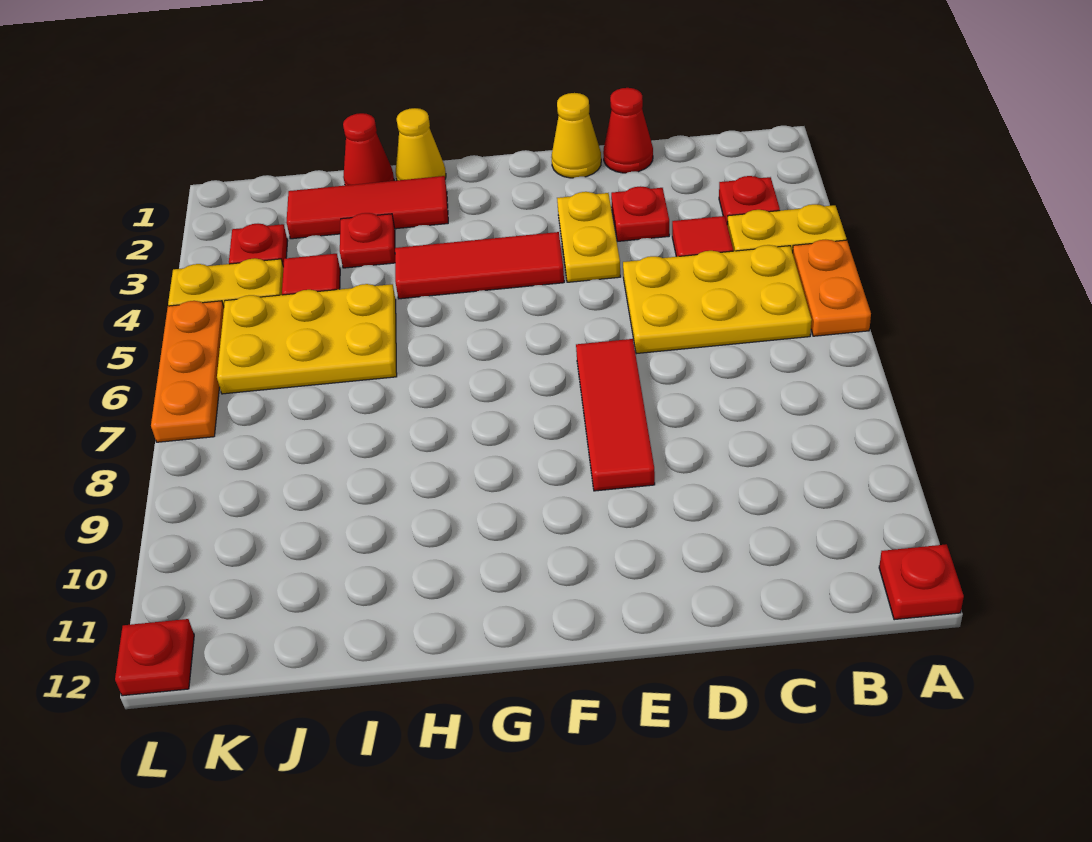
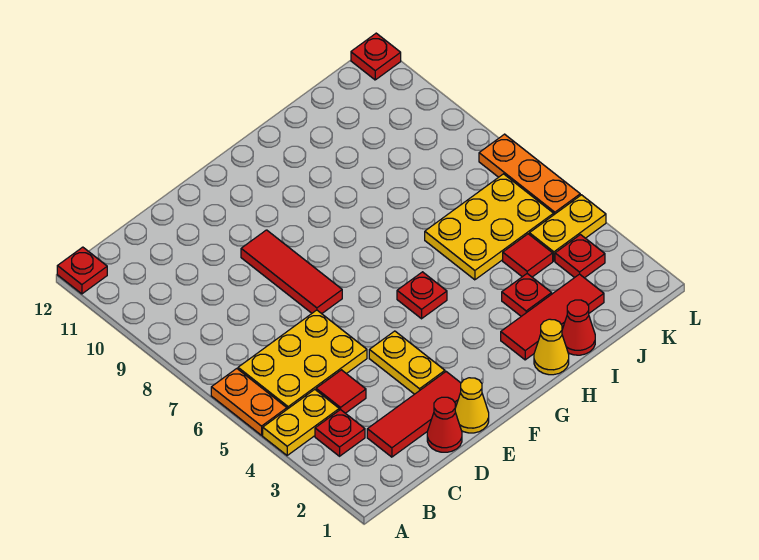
red 1x1 plate [611,186,669,241] -> red 1x1 plate moved to [397,272,447,319]
red 1x3 tile [395,232,564,299] -> red 1x3 tile moved to [367,372,461,457]

